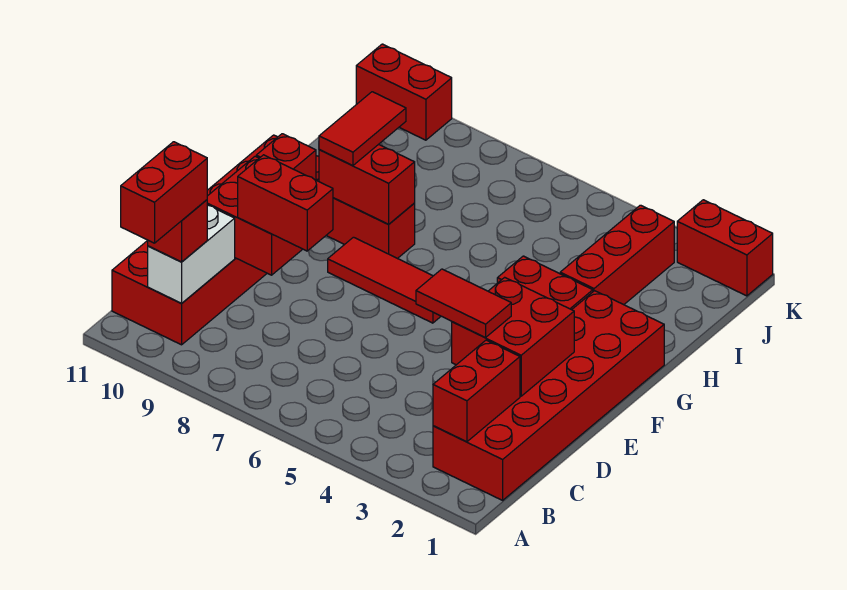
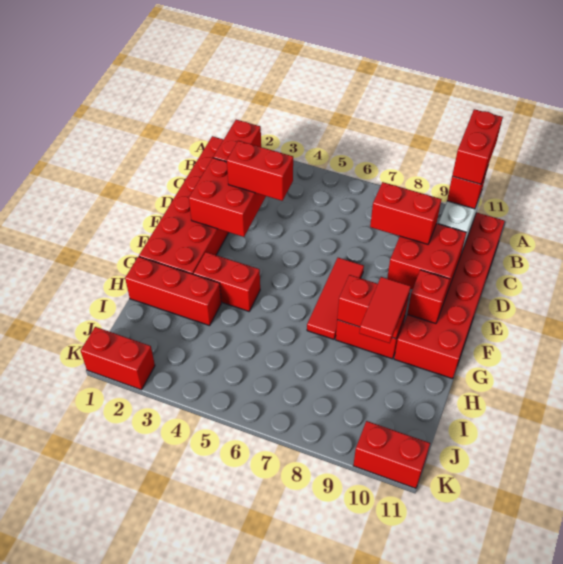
red 1x2 tile [416,269,511,338] -> red 1x2 brick [227,141,293,201]
red 1x3 tile [328,237,441,323] -> red 1x3 tile turned to [307,258,364,339]
red 1x3 brick [560,205,674,305] -> red 1x3 brick turned to [125,257,221,326]

